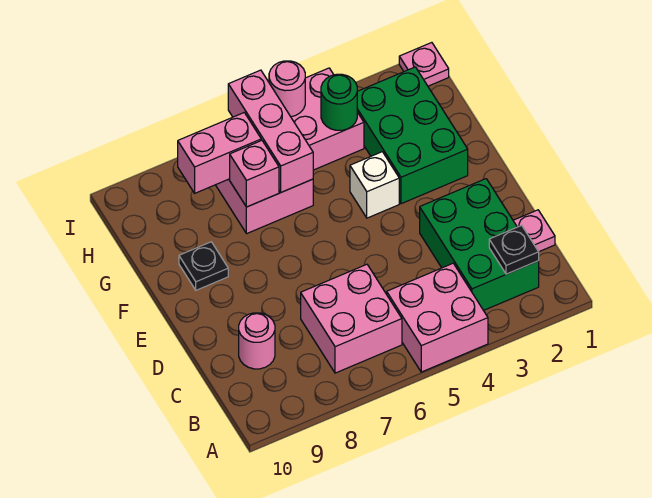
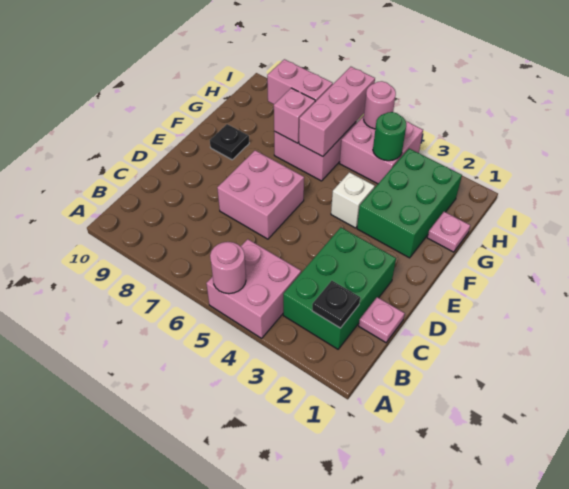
pink 2x2 brick [301,264,402,373] -> pink 2x2 brick moved to [217,150,304,239]
pink 1x1 round brick [239,313,275,369] -> pink 1x1 round brick moved to [210,242,246,294]
pink 1x1 plate [399,43,449,86] -> pink 1x1 plate moved to [427,212,470,252]

